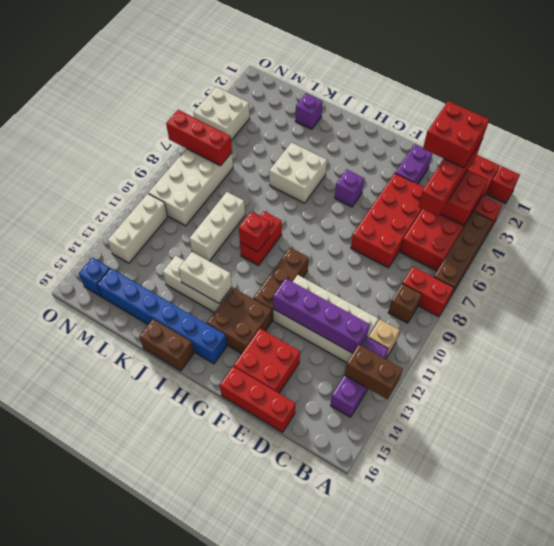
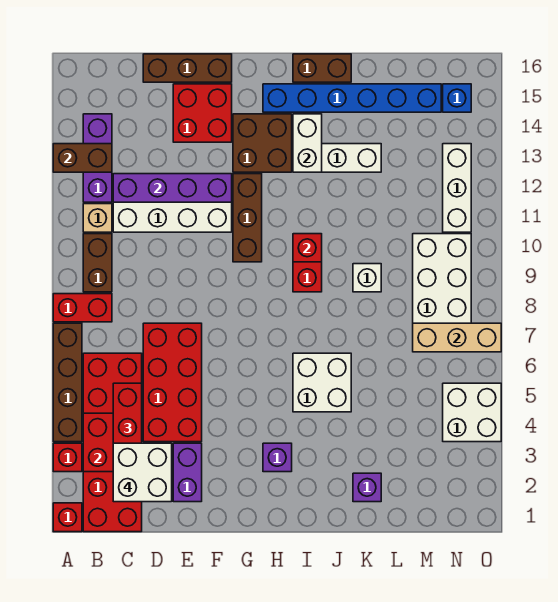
brown 1x1 brick [388,284,422,323] -> brown 1x2 brick [83,234,112,292]
red 2x2 brick [423,101,489,168] -> white 2x2 brick [113,443,172,502]
red 1x3 brick [220,366,295,432] -> brown 1x3 brick [143,54,232,82]
purple 1x1 brick [335,169,364,207] -> purple 1x1 brick moved to [263,443,292,472]
white 1x2 brick [179,252,232,304] -> white 1x2 brick turned to [293,114,322,172]
white 1x3 brick [190,192,245,261] -> white 1x1 brick [353,264,381,292]
red 1x3 brick [166,110,232,166] -> tan 1x3 brick [413,323,501,352]

